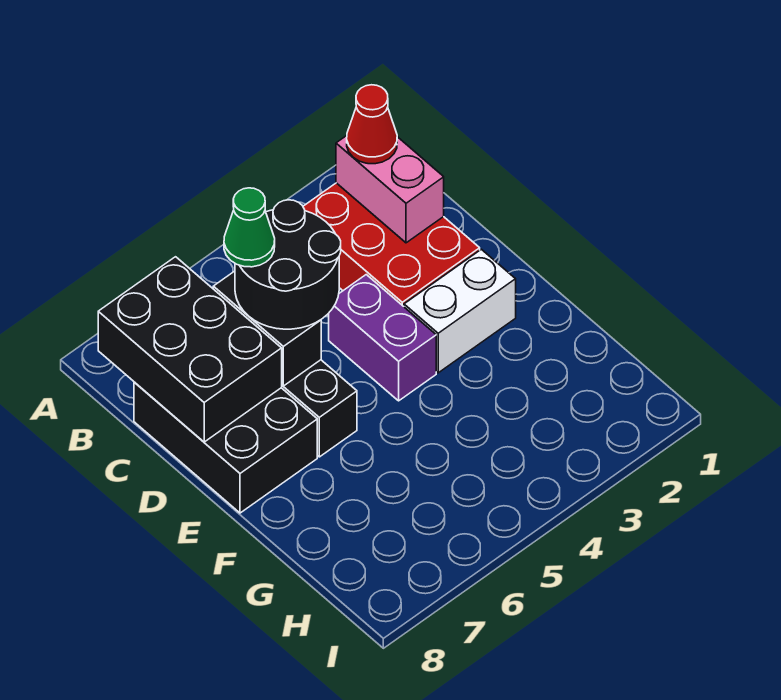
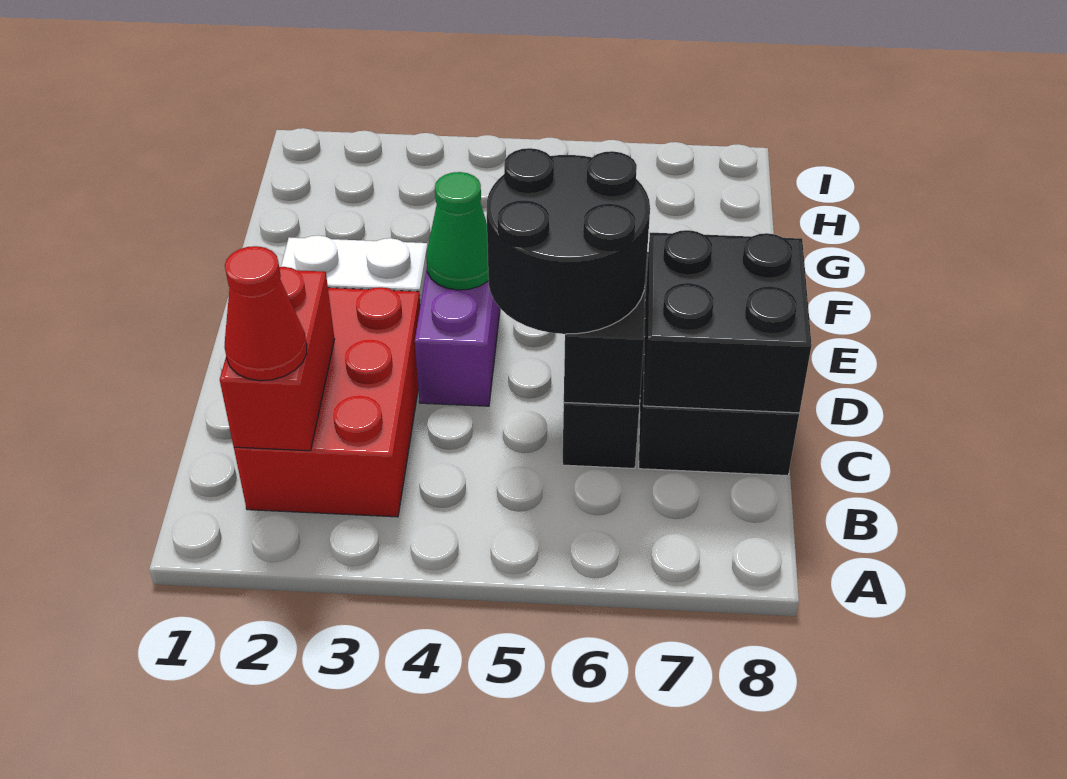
pink 1x2 brick [336,136,444,243] -> red 1x2 brick [220,267,335,451]
black 2x3 brick [98,257,282,442] -> black 2x2 brick [643,230,812,413]
green 1x1 cone [224,188,275,267] -> green 1x1 cone moved to [426,172,489,290]

